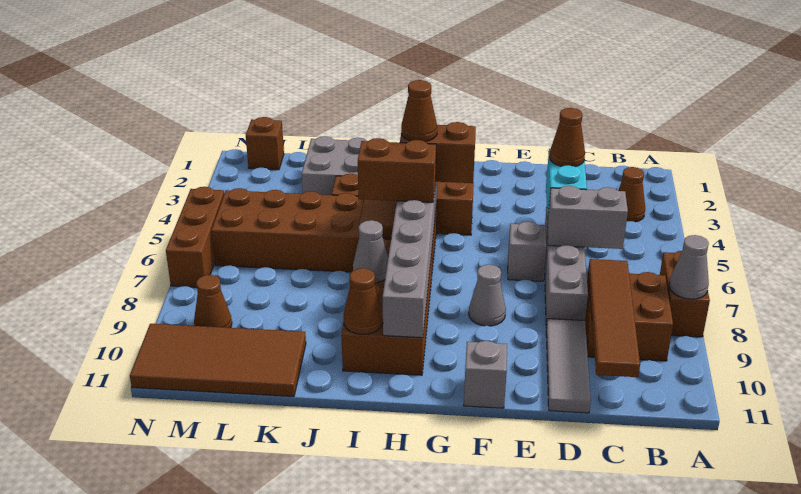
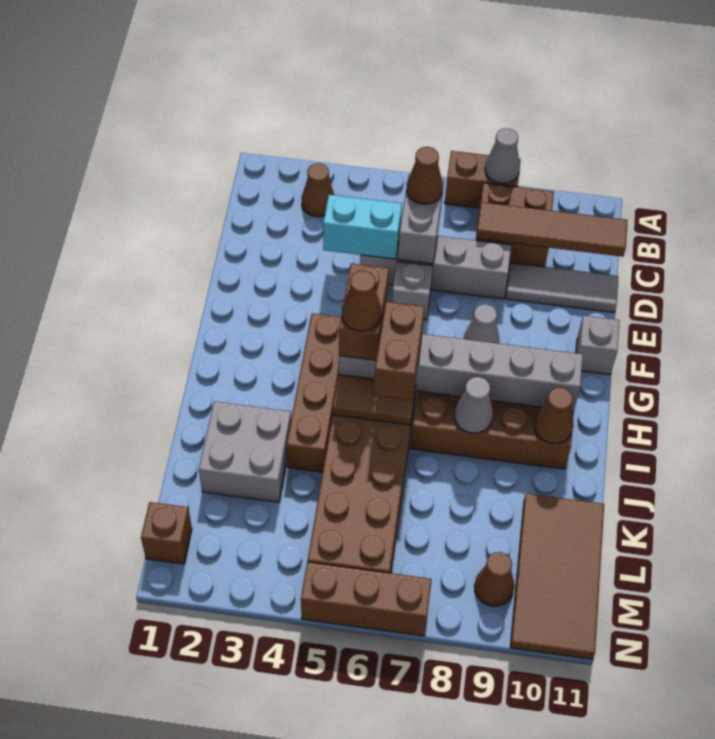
brown 1x1 cone [550,108,585,167] -> brown 1x1 cone moved to [407,147,443,204]

